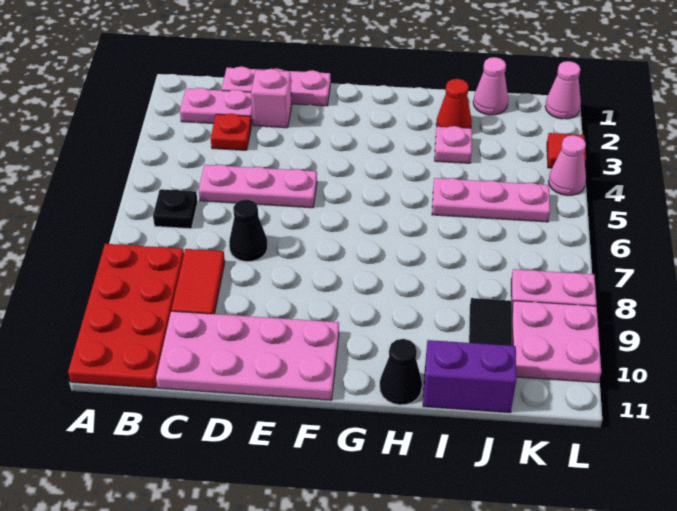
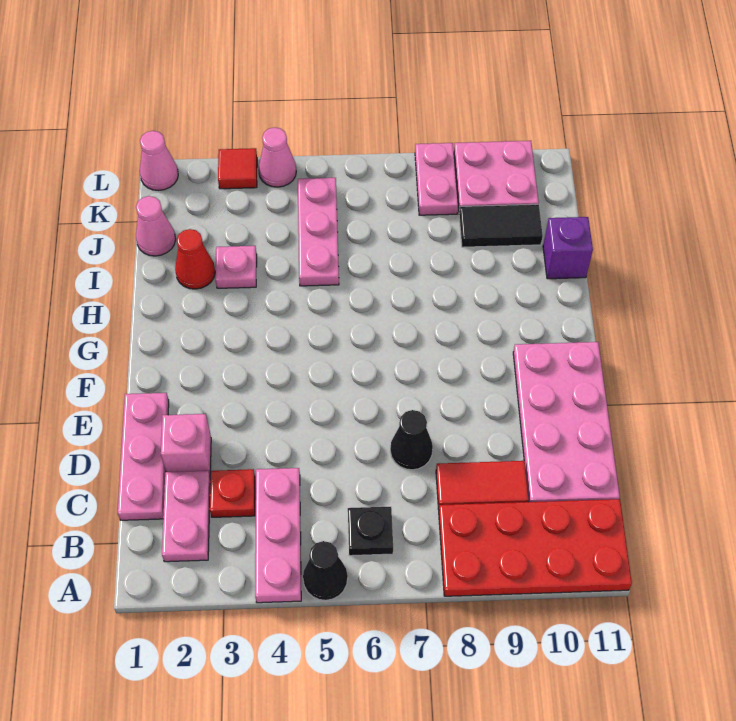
pink 1x3 plate [199,164,317,208] -> pink 1x3 plate moved to [255,468,301,603]
black 1x1 cone [380,339,422,405] -> black 1x1 cone moved to [303,541,348,600]
purple 1x2 brick [423,340,516,413] -> purple 1x1 brick [543,217,593,279]

